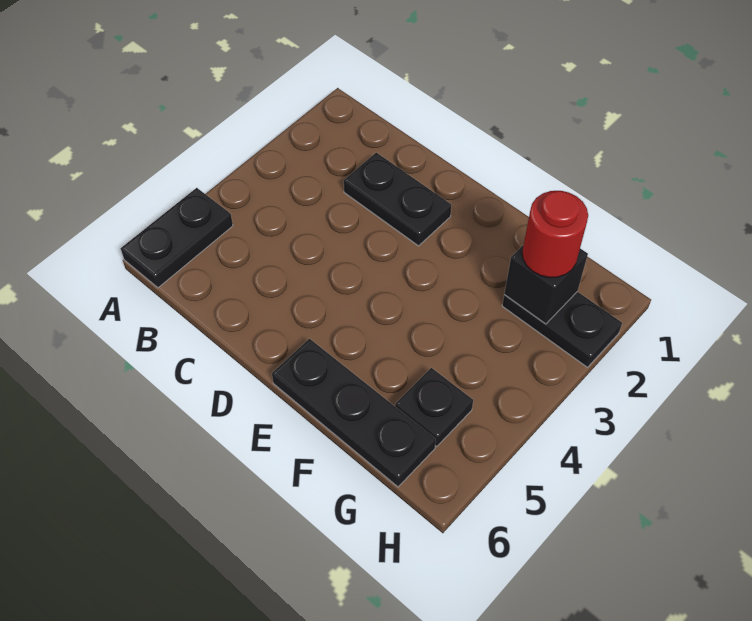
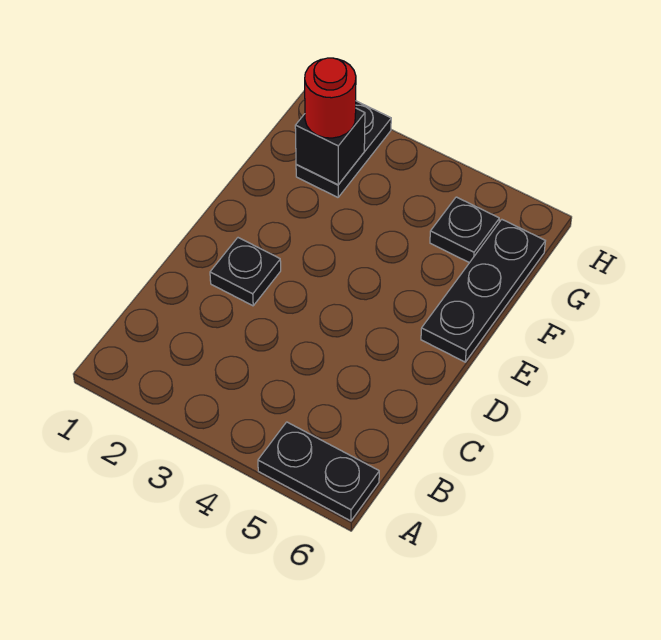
black 1x2 plate [344,153,451,246] -> black 1x1 plate [210,238,281,306]

